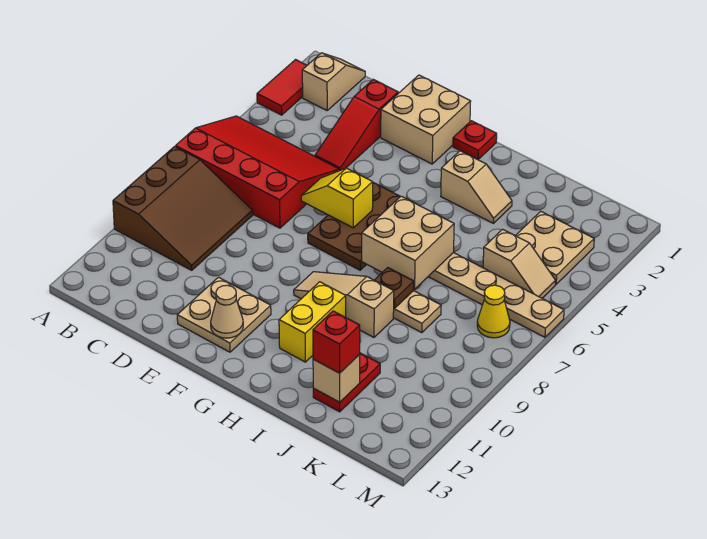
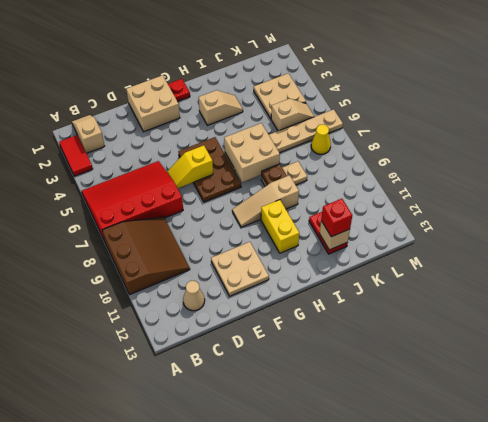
red 1x3 slope [315,79,398,171] -> none
tan 1x1 cone [211,285,243,338] -> tan 1x1 cone moved to [183,281,205,311]

